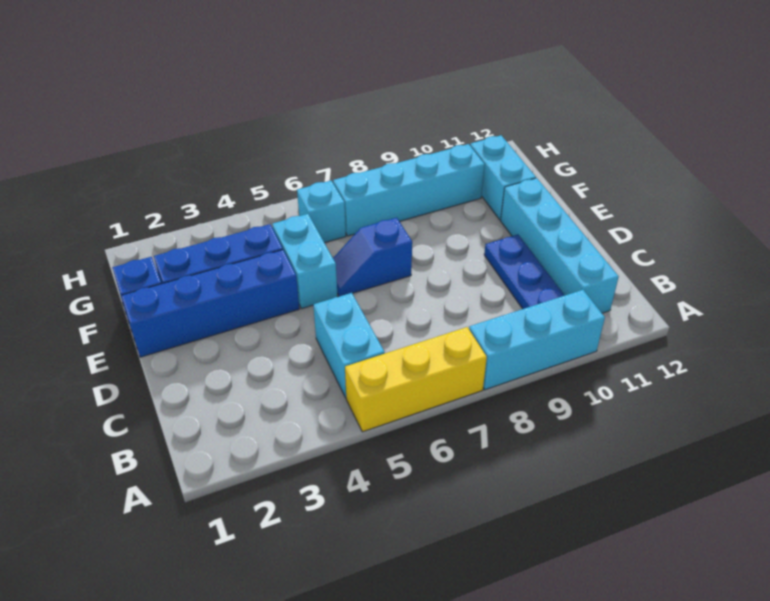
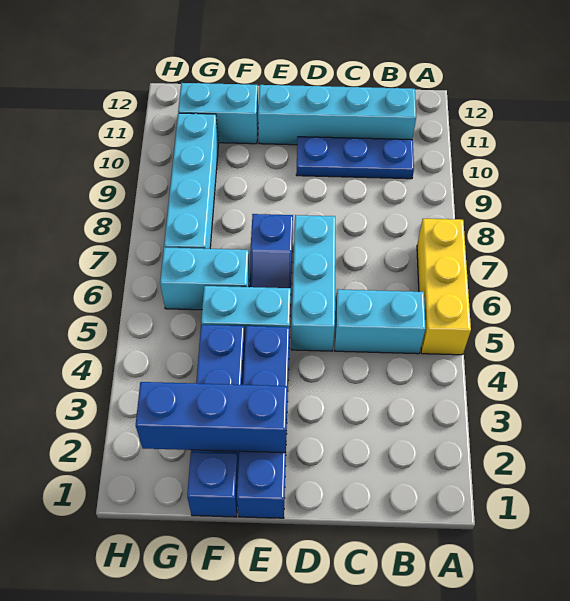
cyan 1x3 brick [469,290,605,390] -> cyan 1x3 brick moved to [291,215,335,351]
none -> blue 1x3 brick [136,382,287,453]
cyan 1x1 brick [297,181,346,243] -> cyan 1x2 brick [160,247,250,310]

